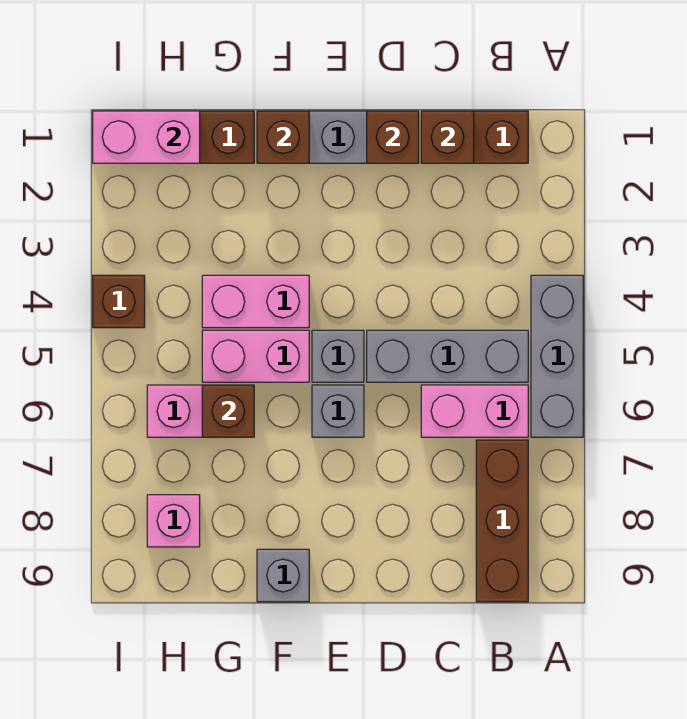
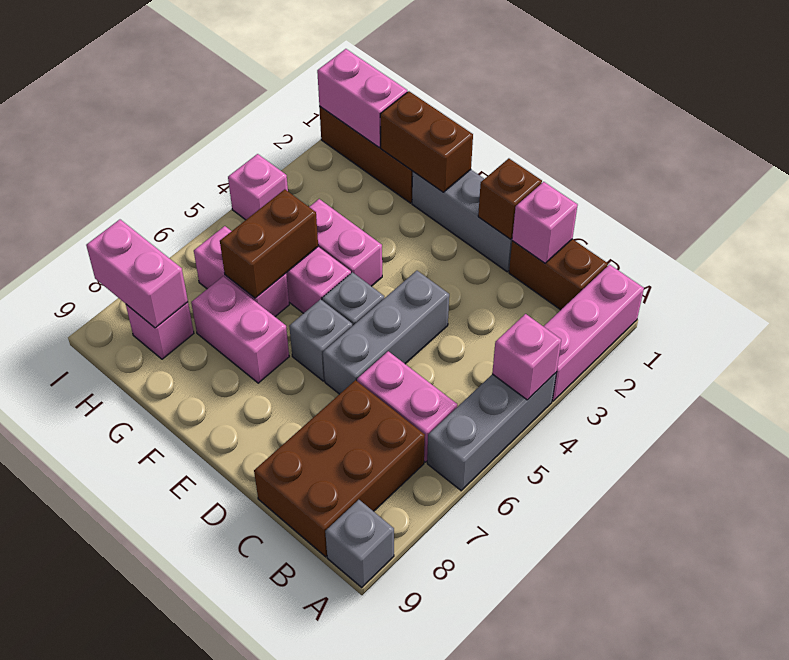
none -> pink 1x3 brick [543,265,644,401]
none -> pink 1x1 brick [492,314,561,400]
grey 1x3 brick [367,330,528,382] -> grey 1x3 brick turned to [323,271,449,394]
brown 1x3 brick [476,440,528,602] -> brown 2x3 brick [254,380,425,557]
brown 1x1 brick [421,111,474,163] -> pink 1x1 brick [512,182,578,263]
brown 1x1 brick [257,111,309,163] -> brown 1x2 brick [380,91,473,192]
none -> pink 1x2 brick [191,276,289,383]
grey 1x1 brick [257,549,309,602] -> grey 1x1 brick moved to [325,500,394,587]
brown 1x1 brick [202,385,254,437] -> brown 1x2 brick [220,189,318,298]
none -> pink 1x2 brick [86,220,188,328]
brown 1x1 brick [93,275,145,328] -> pink 1x1 brick [228,154,288,220]

